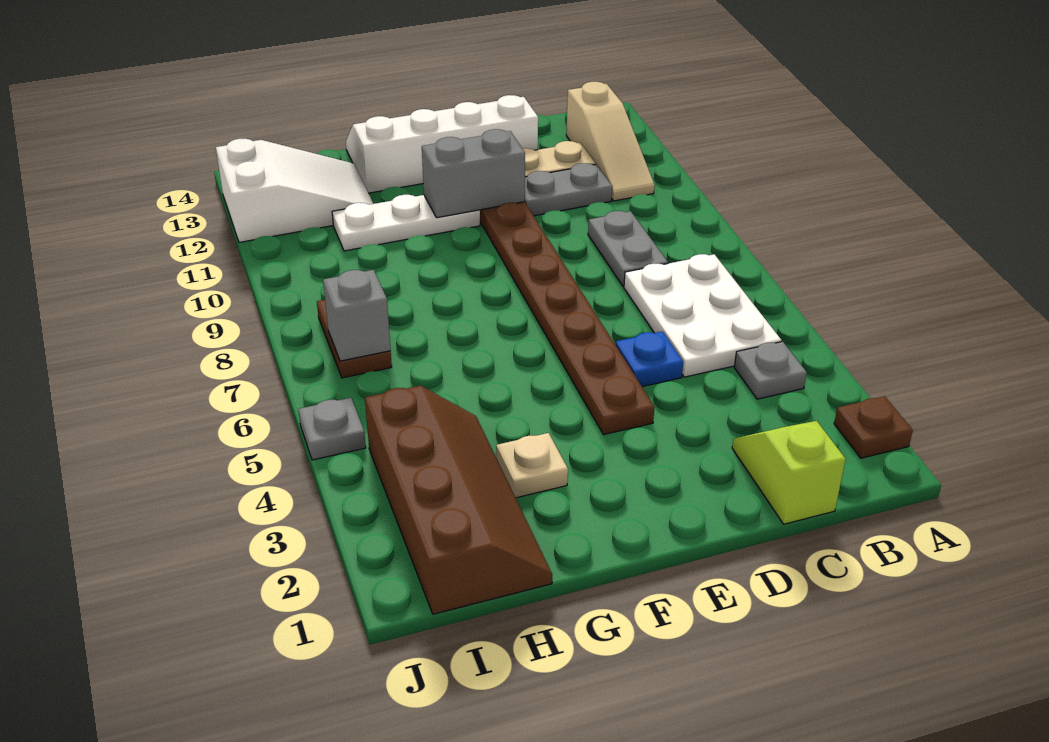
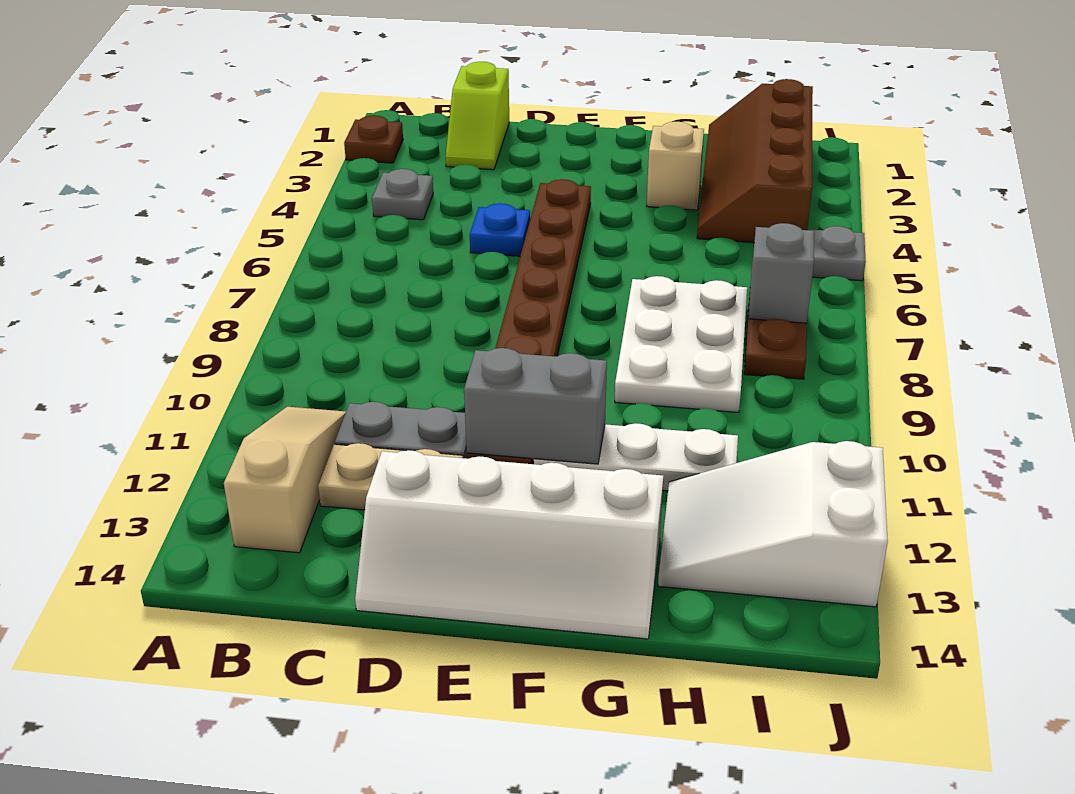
white 2x3 plate [624,254,781,377] -> white 2x3 plate moved to [615,276,747,413]
grey 1x2 plate [588,211,668,287] -> none
tan 1x1 plate [496,433,568,498] -> tan 1x1 brick [647,122,704,210]

